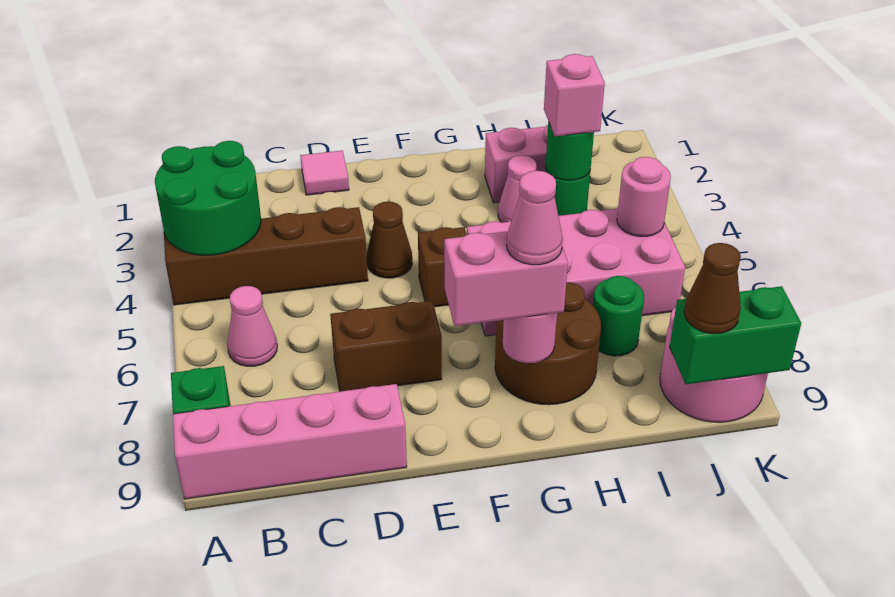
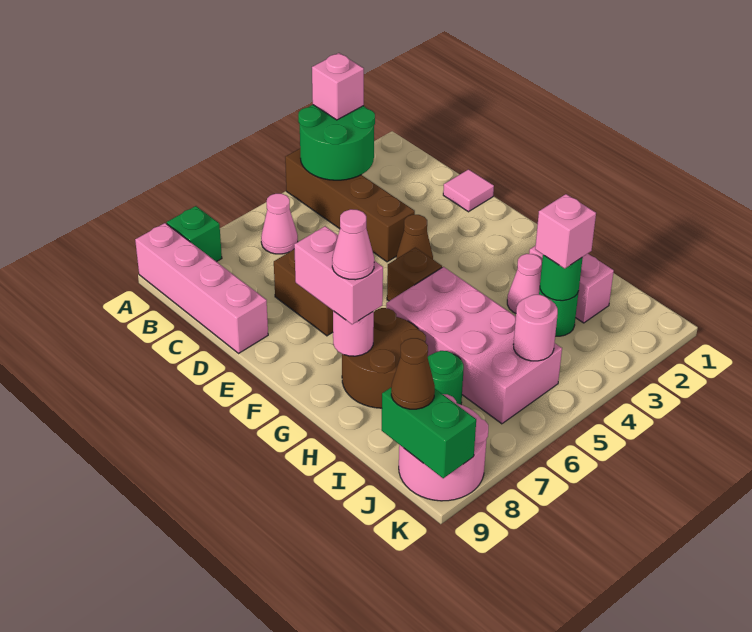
none -> pink 1x1 brick [312,53,364,120]

